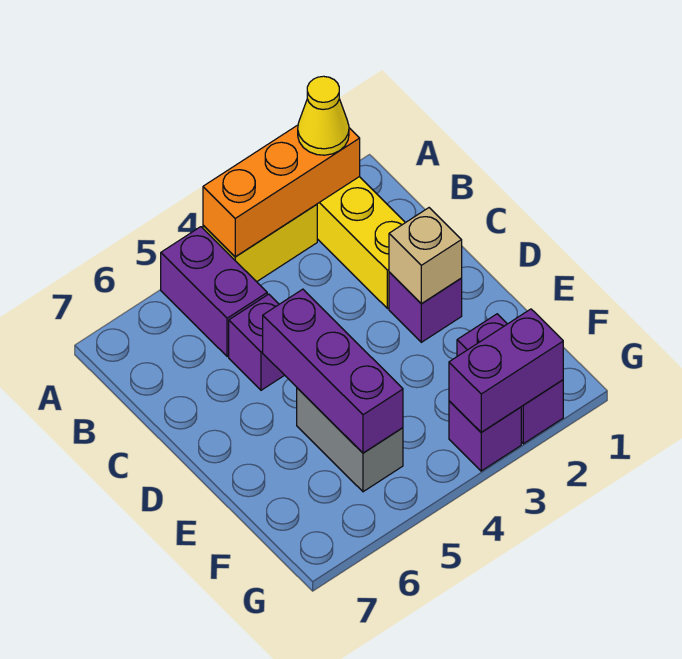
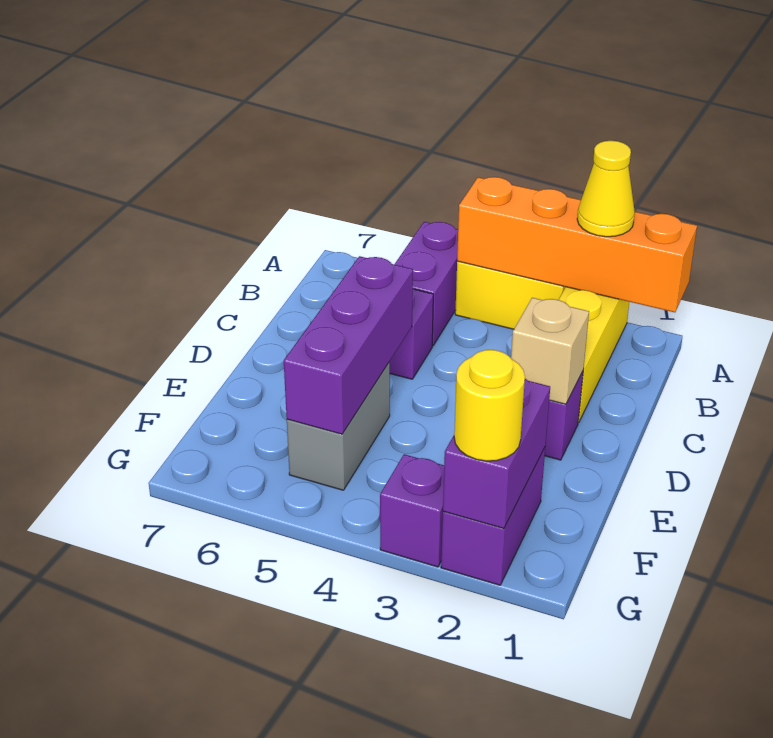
orange 1x3 brick [203,125,360,257] -> orange 1x4 brick [457,177,697,312]
purple 1x2 brick [449,309,563,432] -> purple 1x2 brick turned to [443,379,550,529]
none -> yellow 1x1 round brick [454,350,525,461]

